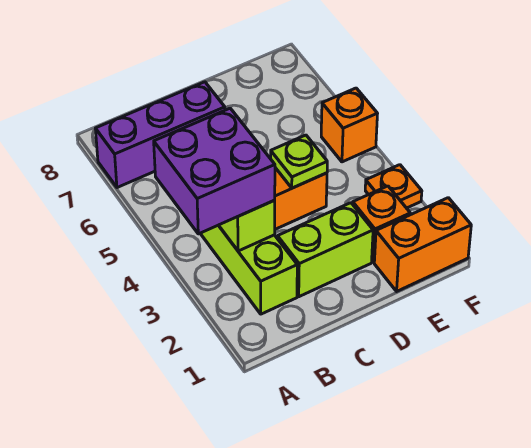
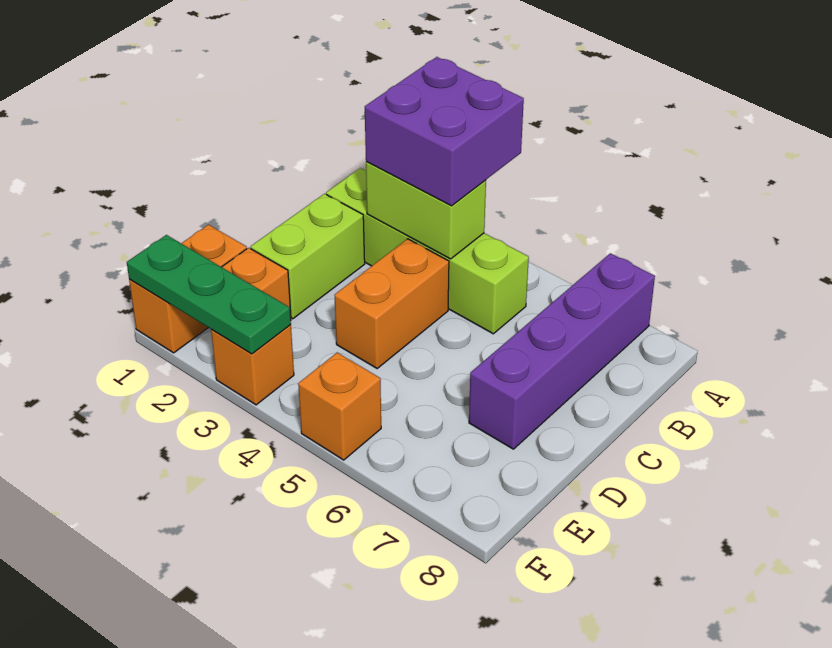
purple 1x3 brick [95,82,225,188] -> purple 1x4 brick [469,253,655,449]
lime 1x1 plate [271,135,327,188] -> none
none -> green 1x3 plate [127,235,291,354]
orange 1x1 plate [365,165,422,208] -> orange 1x1 brick [211,325,294,405]

